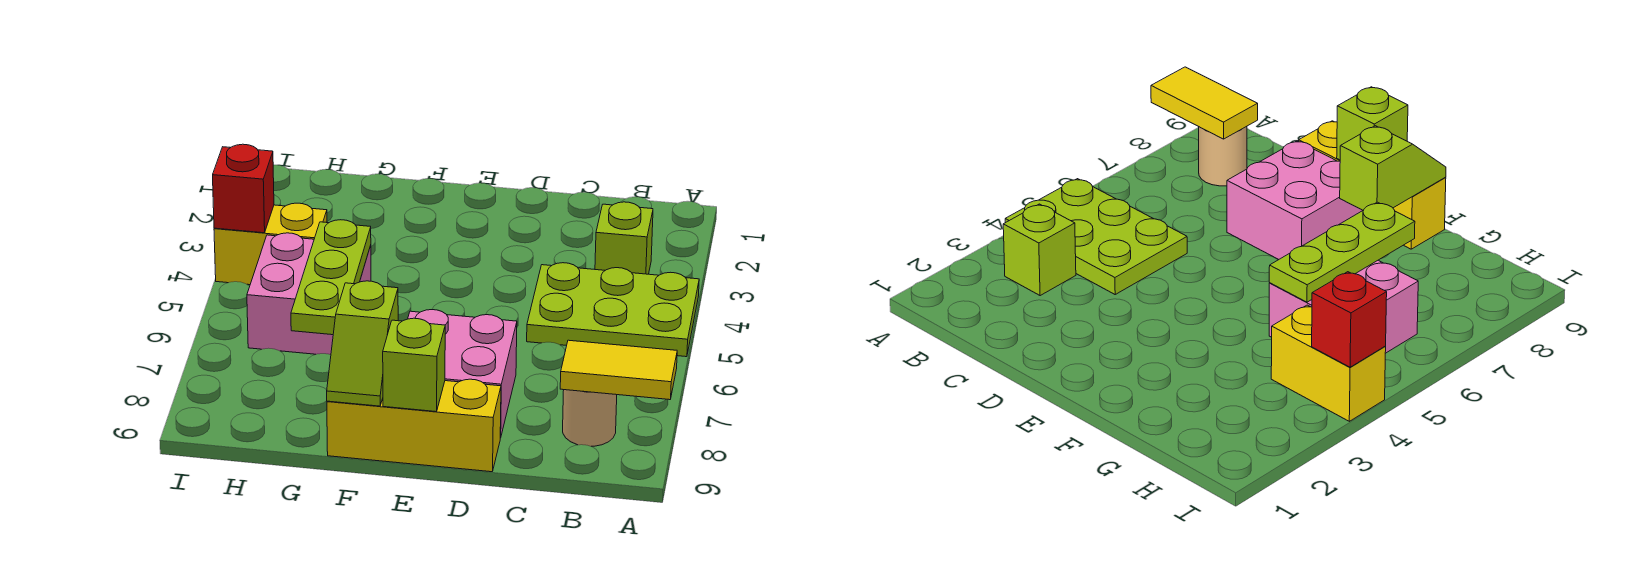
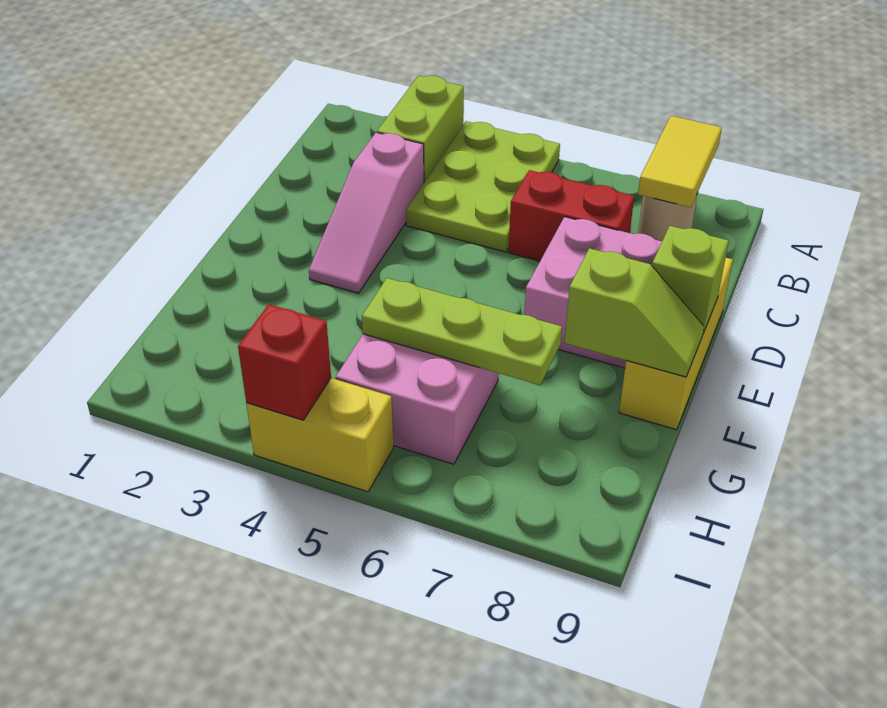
lime 1x1 brick [595,202,653,274] -> lime 1x2 brick [377,76,464,182]
none -> pink 1x3 slope [309,132,424,293]
none -> red 1x2 brick [508,170,634,261]
yellow 1x2 brick [214,203,327,285] -> yellow 1x2 brick turned to [246,378,393,492]

